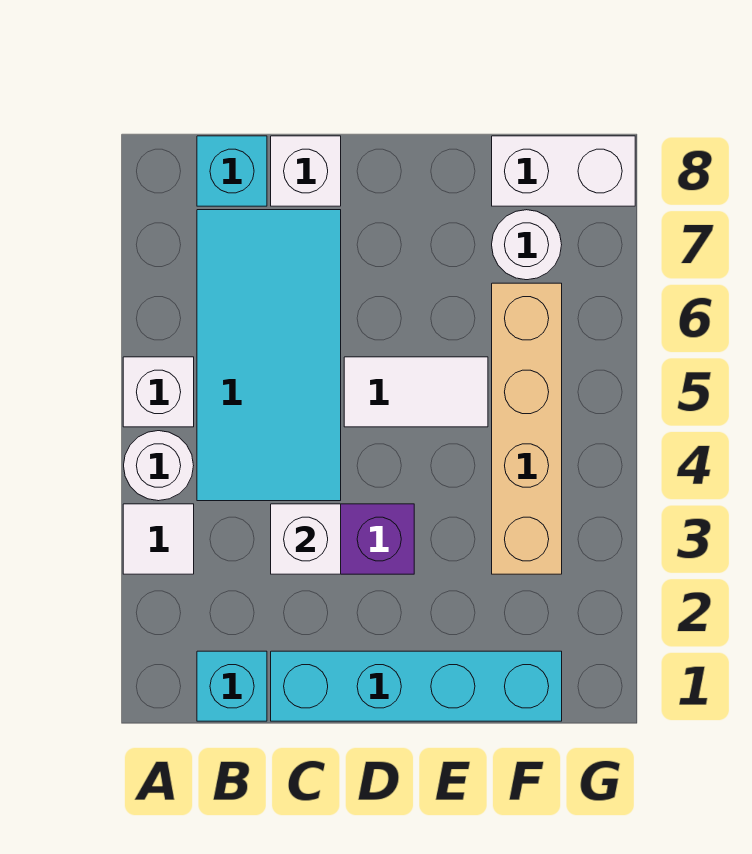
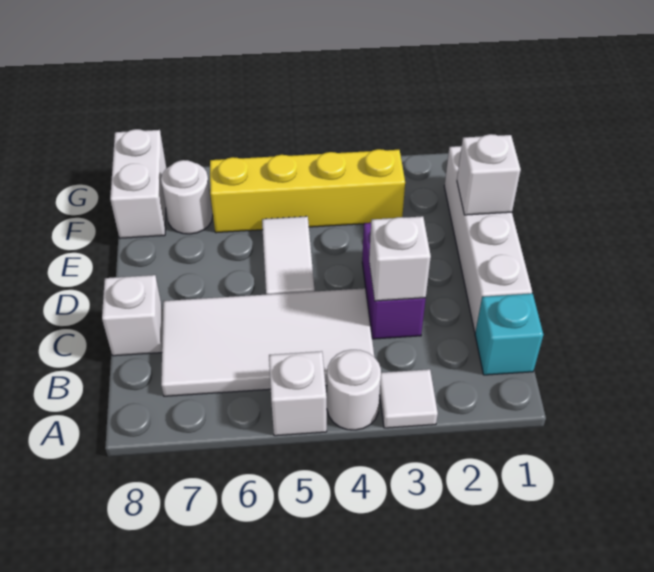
cyan 2x4 tile [197,210,341,501] -> white 2x4 tile [161,288,374,396]
cyan 1x1 brick [197,136,267,206] -> none
cyan 1x4 brick [271,651,562,721] -> white 1x4 brick [444,146,532,332]
none -> white 1x1 brick [457,134,521,215]
tan 1x4 brick [492,283,562,574] -> yellow 1x4 brick [210,149,405,233]

